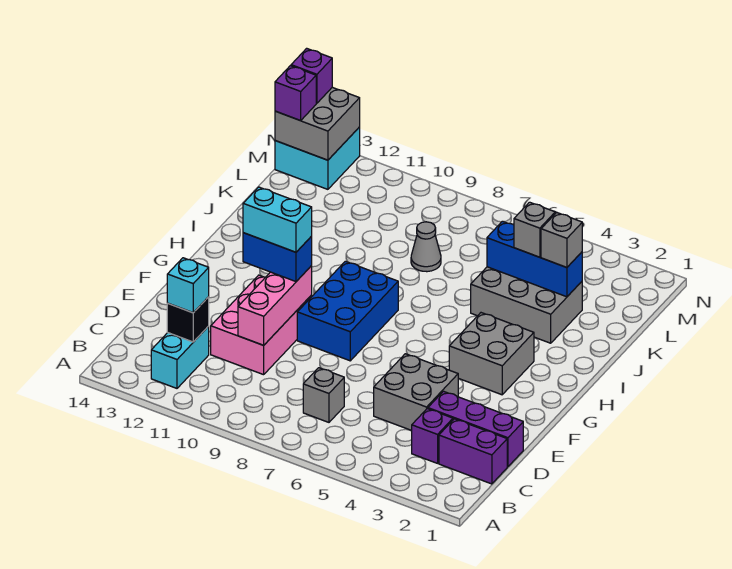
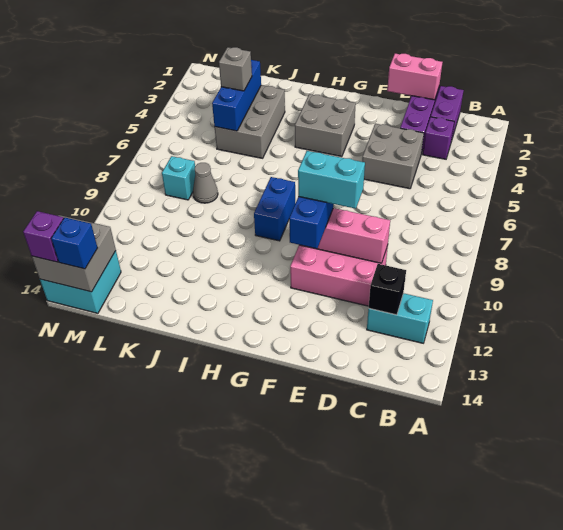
grey 1x1 brick [303,368,344,422] -> none
cyan 1x1 brick [167,258,209,313] -> cyan 1x1 brick moved to [162,156,195,200]
none -> pink 1x2 brick [387,53,442,100]
blue 2x3 brick [297,261,398,361] -> blue 1x2 brick [254,177,295,241]
cyan 1x2 brick [243,187,312,252] -> cyan 1x2 brick turned to [298,151,365,209]
grey 1x1 brick [541,212,582,267] -> none
purple 1x1 brick [275,66,316,121] -> blue 1x1 brick [51,218,98,269]

